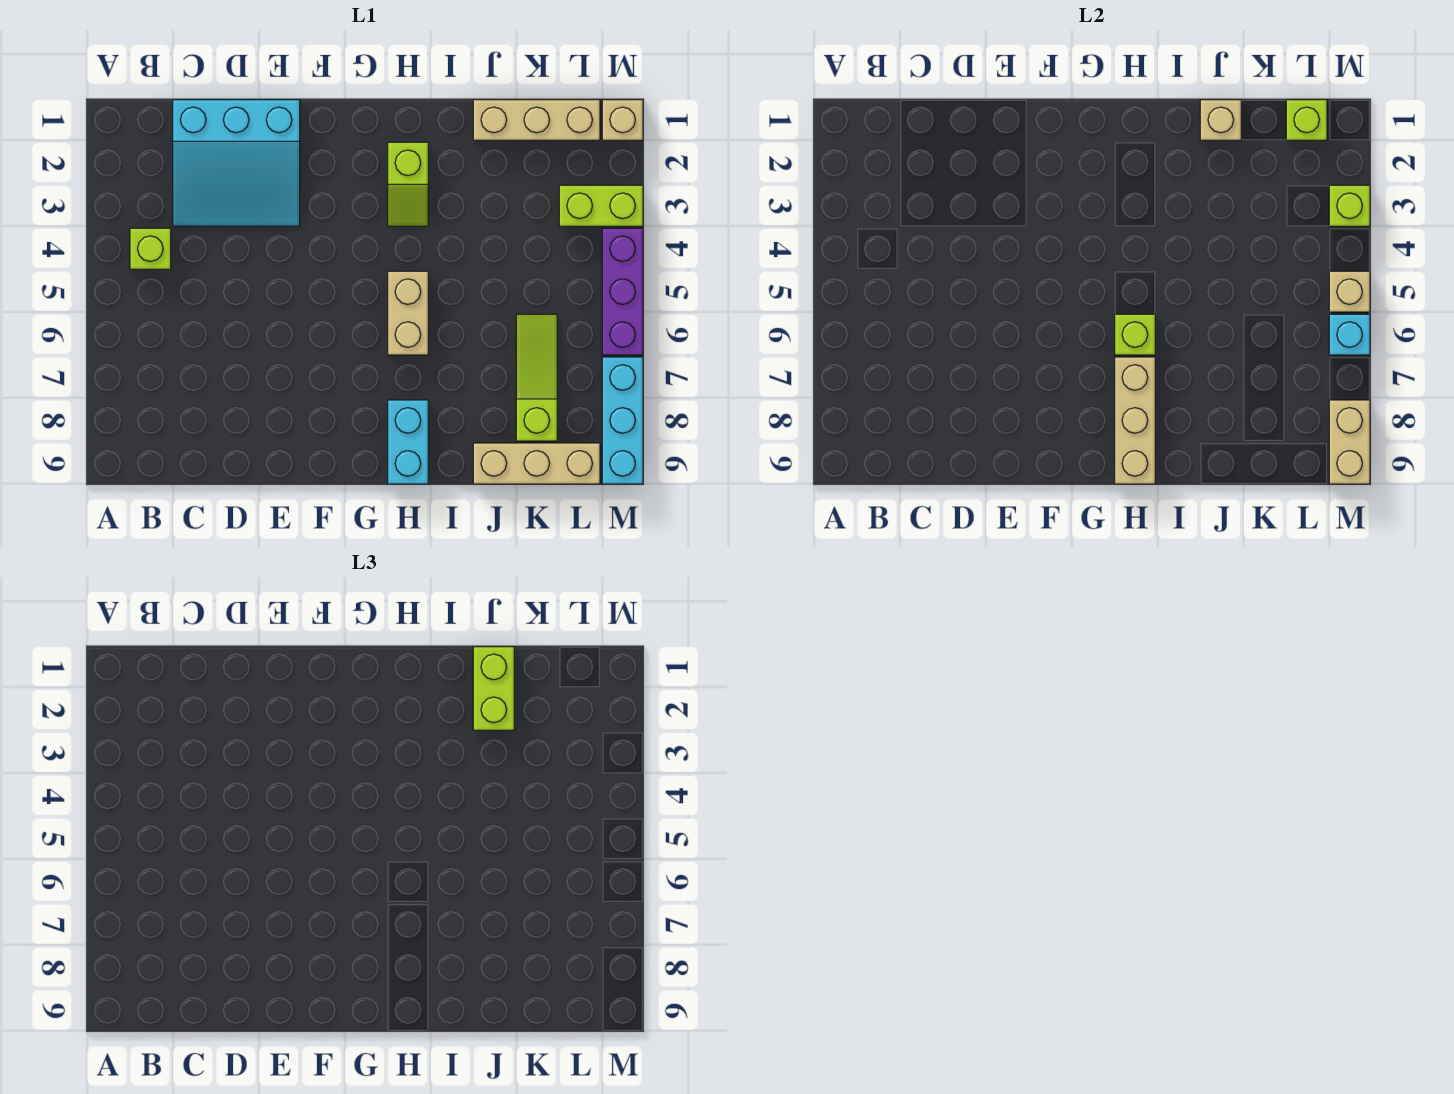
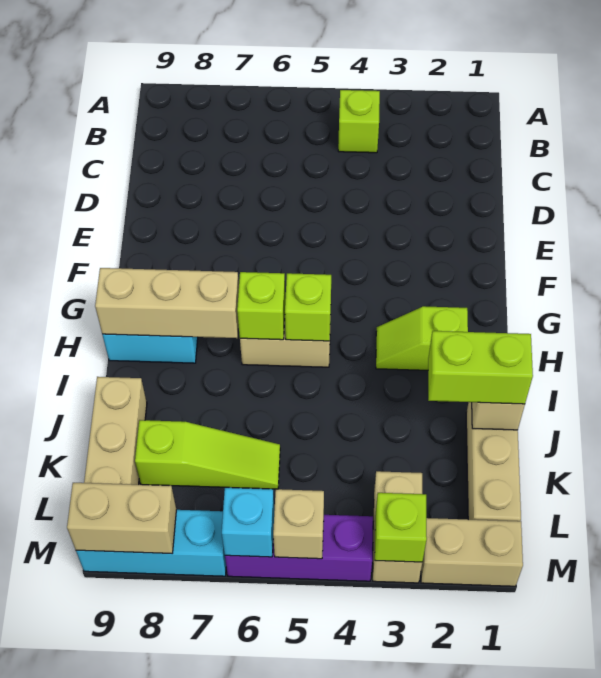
cyan 3x3 slope [173,100,300,226] -> none
lime 1x1 brick [1286,100,1327,140] -> lime 1x1 brick moved to [285,273,331,341]
lime 1x2 brick [559,185,643,226] -> tan 1x2 brick [373,471,422,583]
tan 1x1 brick [602,100,643,140] -> tan 1x2 brick [421,518,523,586]

